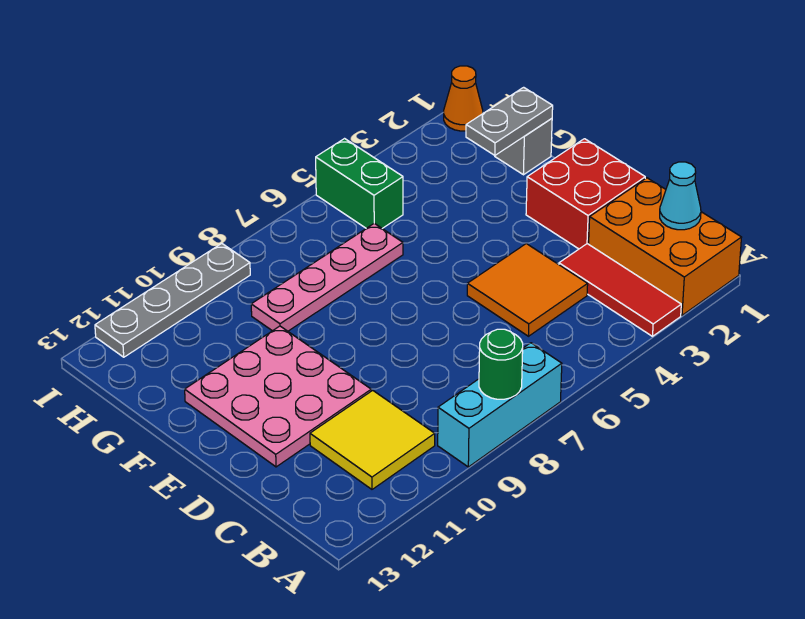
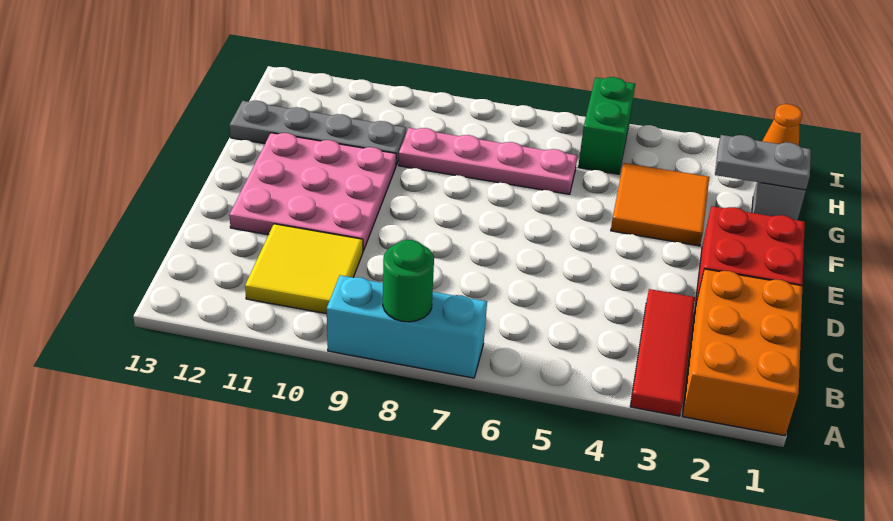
cyan 1x1 cone [660,162,701,230] -> none
orange 2x2 tile [467,244,588,336] -> orange 2x2 tile moved to [611,163,709,246]
grey 1x4 plate [95,243,250,357] -> grey 1x4 plate moved to [230,101,406,165]

